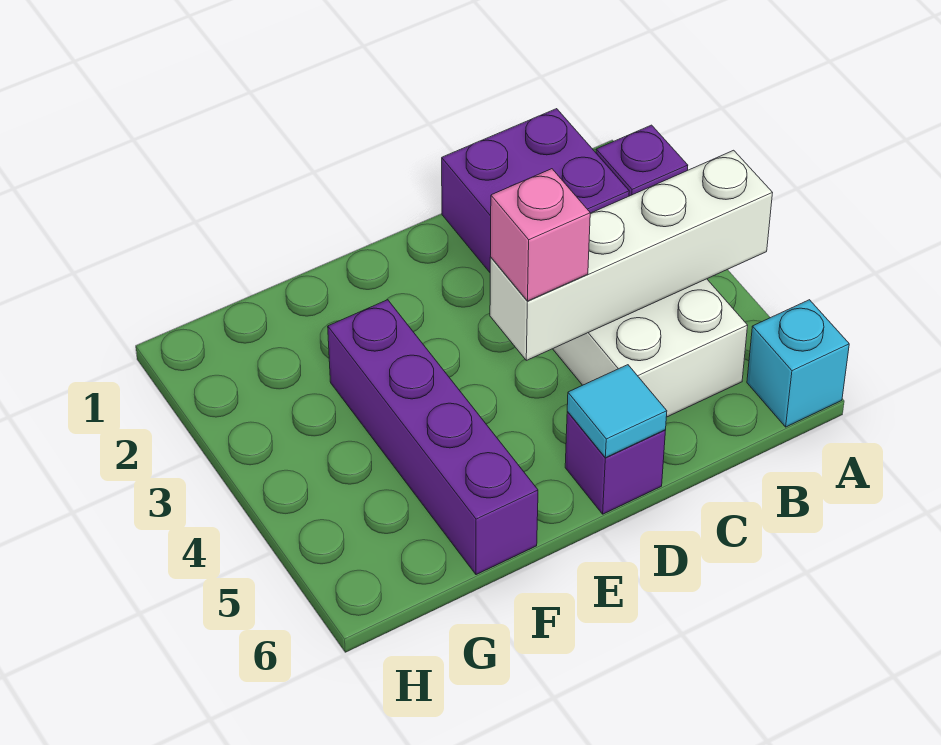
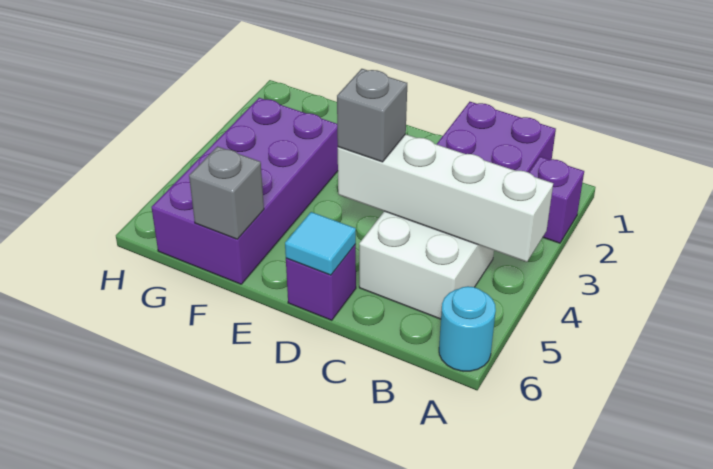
cyan 1x1 brick [747,300,849,427] -> cyan 1x1 round brick [439,286,496,371]
pink 1x1 brick [491,169,590,301] -> grey 1x1 brick [337,69,407,162]
purple 1x4 brick [328,300,538,575] -> purple 2x4 brick [151,98,338,284]
none -> grey 1x1 brick [189,146,264,239]

